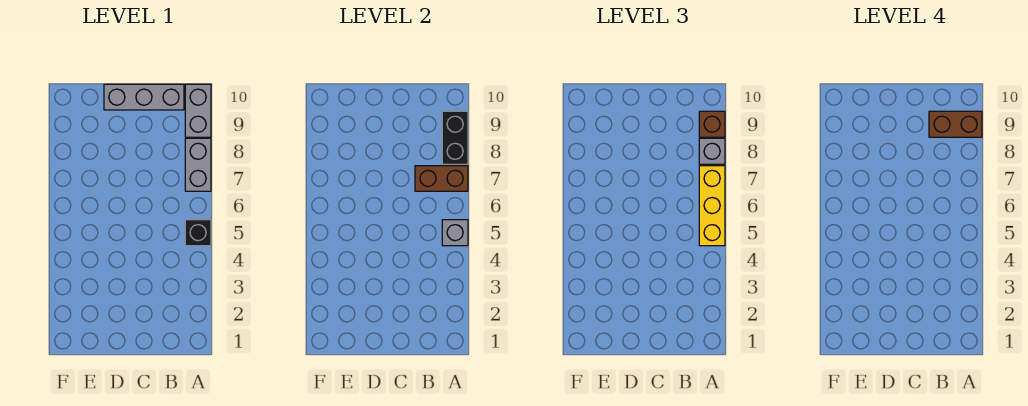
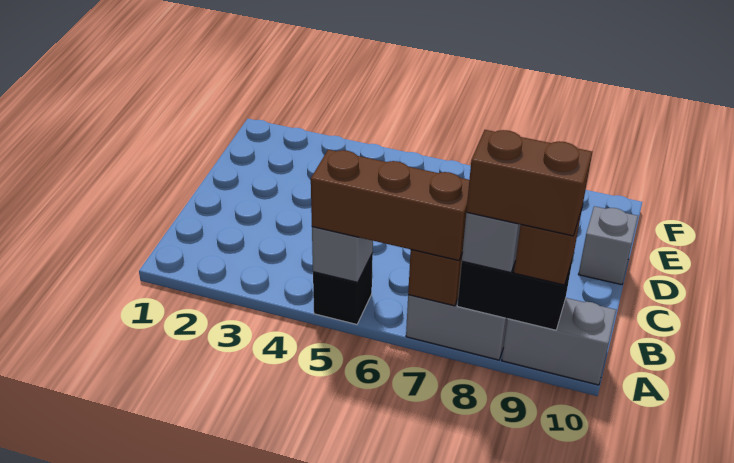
yellow 1x3 brick [699,166,725,246] -> brown 1x3 brick [311,150,469,260]
brown 1x2 brick [929,111,982,137] -> brown 1x2 brick turned to [466,130,592,236]
grey 1x3 brick [104,84,184,110] -> grey 1x1 brick [578,206,638,285]

